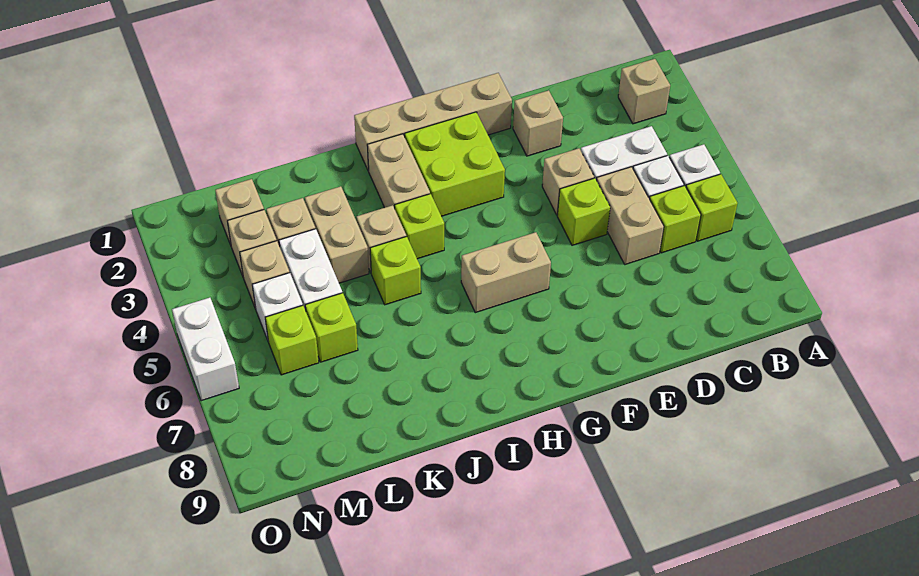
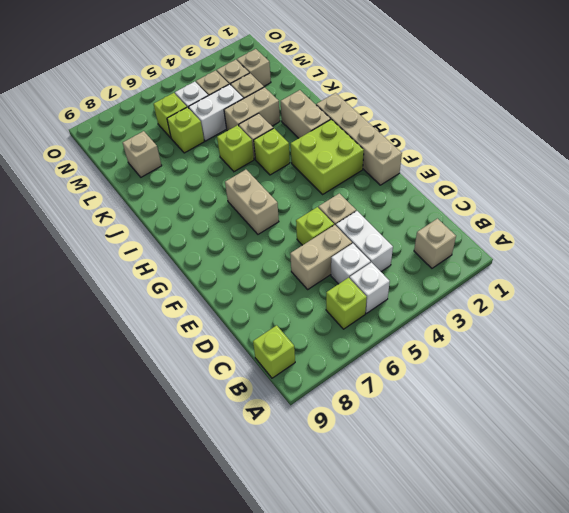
lime 1x1 brick [650,185,701,253] -> lime 1x1 brick moved to [253,325,295,378]
tan 1x1 brick [513,90,563,156] -> tan 1x1 brick moved to [123,131,162,177]
tan 1x2 brick [367,134,430,209] -> tan 1x2 brick turned to [281,90,331,138]
white 1x2 brick [172,298,239,401] -> none

